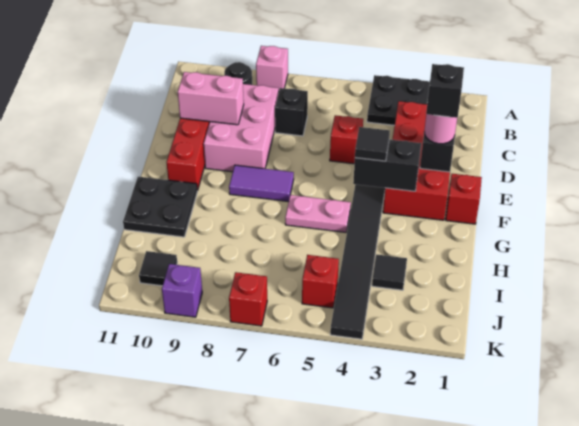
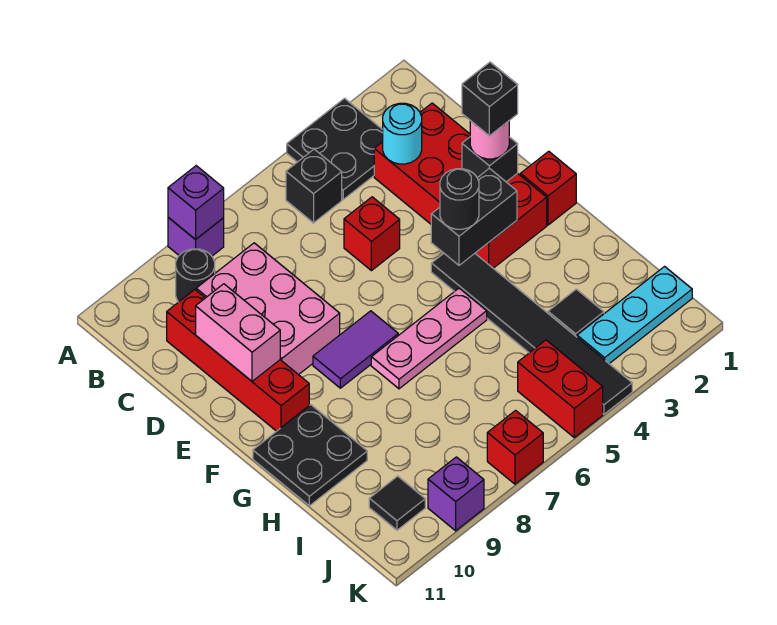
pink 1x1 brick [256,46,288,92] -> purple 1x1 brick [168,217,224,256]
none -> purple 1x1 brick [168,166,224,240]
none -> cyan 1x1 round brick [383,103,422,164]
black 1x1 brick [275,88,308,136] -> black 1x1 brick moved to [286,149,342,223]
pink 1x2 brick [178,72,244,125] -> pink 1x2 brick turned to [196,284,280,381]
black 1x1 tile [355,127,390,161] -> black 1x1 round brick [440,169,479,229]
pink 1x2 plate [285,195,351,232] -> pink 1x3 plate [371,288,487,389]
none -> cyan 1x3 plate [577,266,692,364]
red 1x1 brick [302,255,339,308] -> red 1x2 brick [518,340,603,437]

